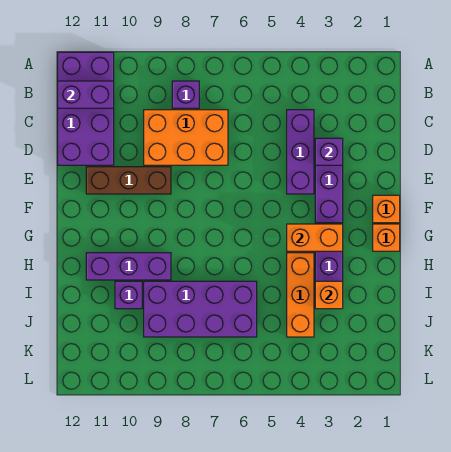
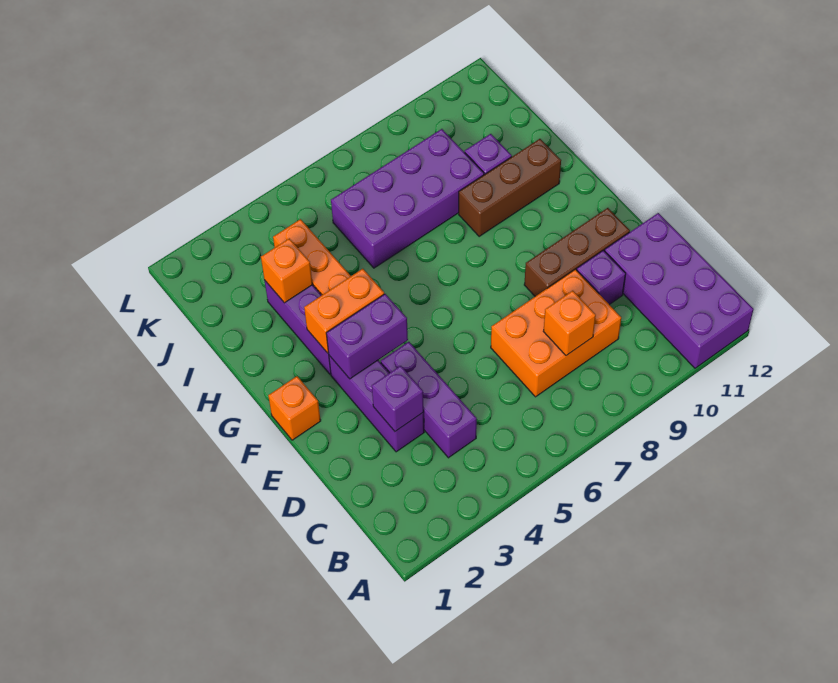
purple 1x1 brick [172,81,199,108] -> purple 1x1 brick moved to [577,250,626,305]
purple 1x2 brick [58,81,114,108] -> purple 1x2 brick moved to [326,294,408,379]
orange 1x1 brick [373,224,400,251] -> orange 1x1 brick moved to [543,291,596,356]
purple 1x3 brick [86,253,171,280] -> brown 1x3 brick [459,139,561,236]

